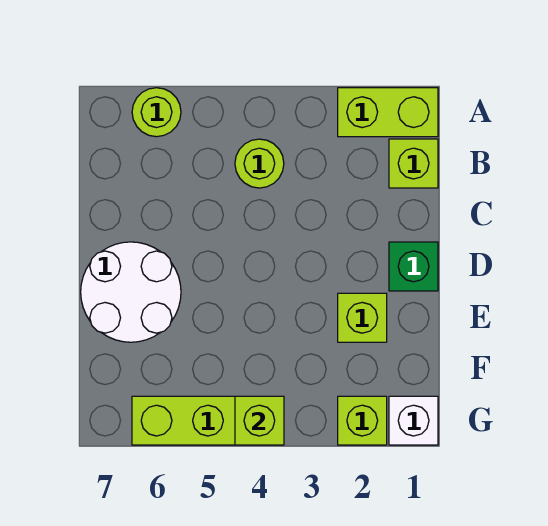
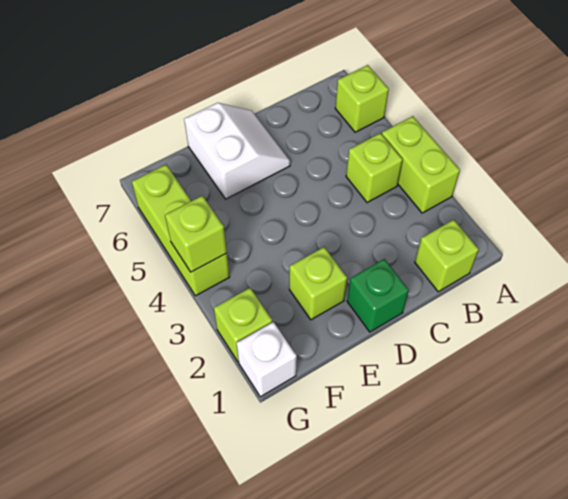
lime 1x2 brick [338,88,438,137] -> lime 1x2 brick moved to [382,116,460,213]
lime 1x1 round brick [132,88,181,137] -> lime 1x1 brick [335,65,389,132]
lime 1x1 round brick [235,139,284,188] -> lime 1x1 brick [346,133,403,203]
white 2x2 round brick [81,242,181,342] -> white 2x2 slope [184,103,290,199]

